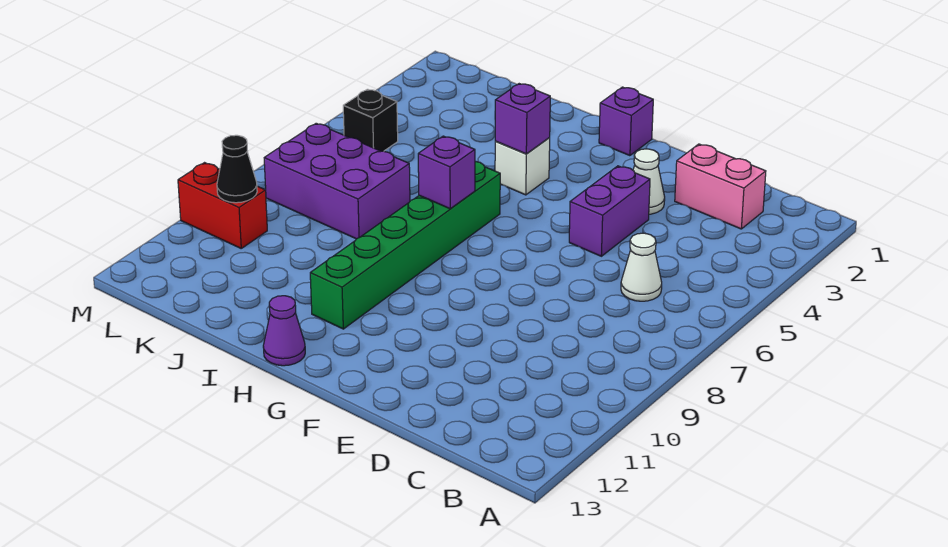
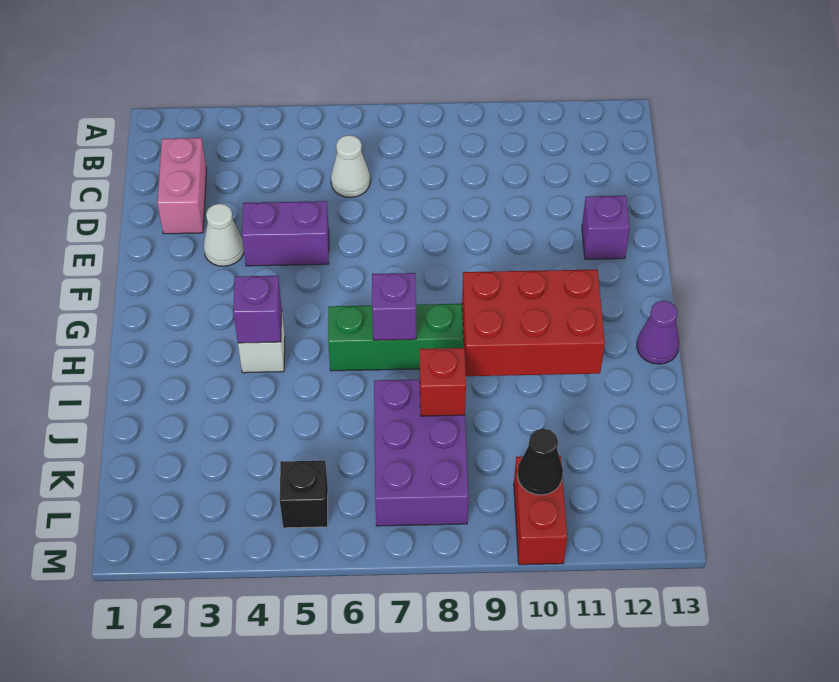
purple 1x1 brick [599,87,653,156] -> purple 1x1 brick moved to [582,196,630,259]
none -> red 2x3 brick [462,269,605,376]
none -> red 1x1 brick [420,348,466,416]

